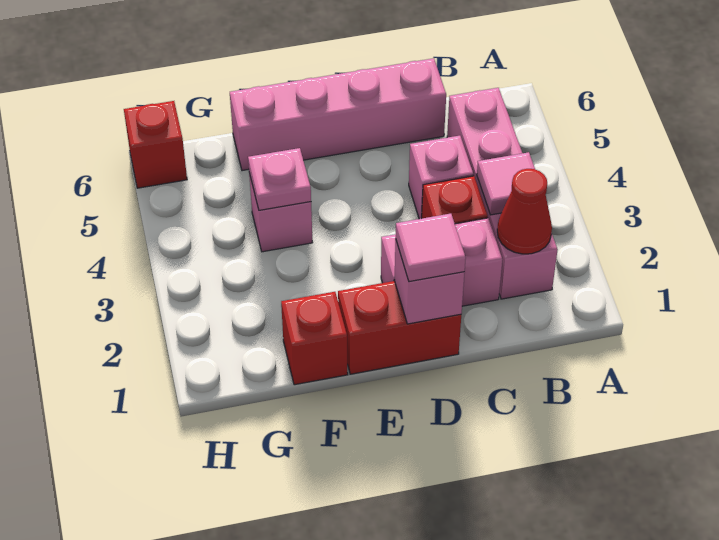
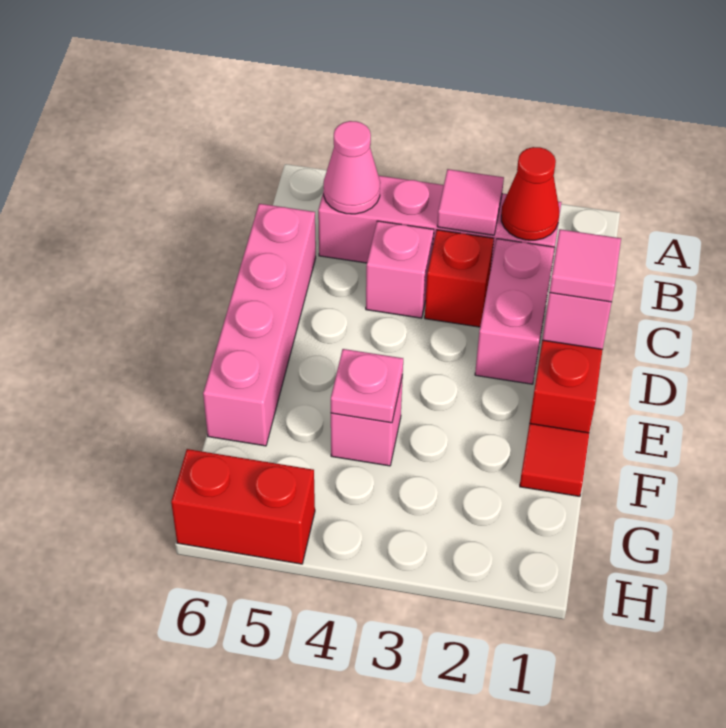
none -> pink 1x1 cone [323,121,380,214]
red 1x1 brick [281,292,348,385] -> red 1x1 tile [520,423,589,496]
red 1x1 brick [124,101,187,188] -> red 1x2 brick [171,449,315,564]

